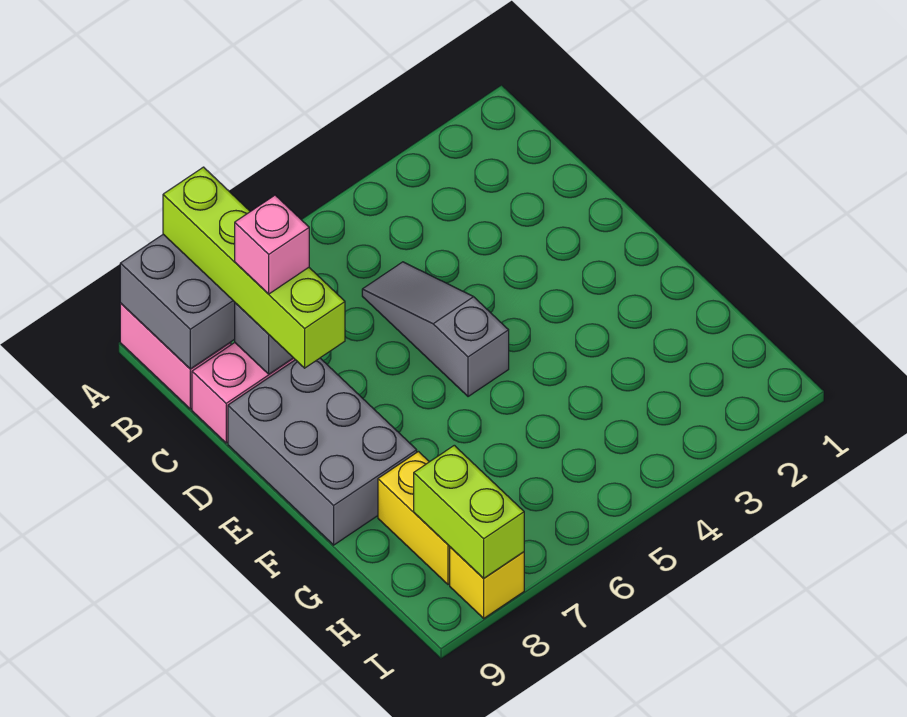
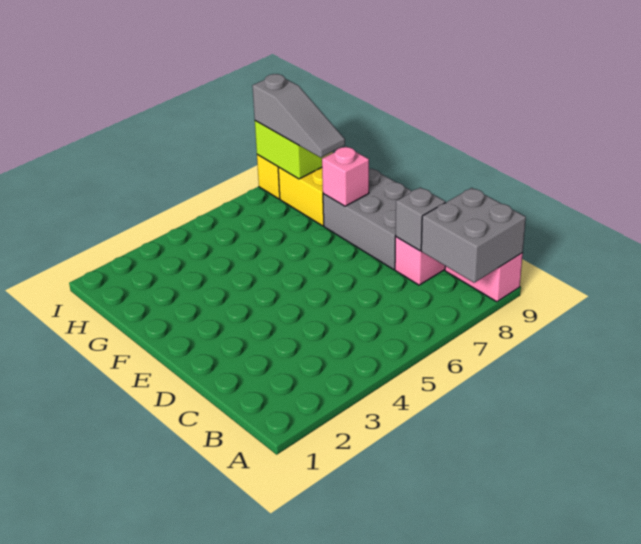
lime 1x4 brick [163,167,345,368] -> none
grey 1x3 slope [362,262,509,397] -> grey 1x3 slope moved to [252,74,345,157]
pink 1x1 brick [235,195,309,294] -> pink 1x1 brick moved to [322,147,369,206]

